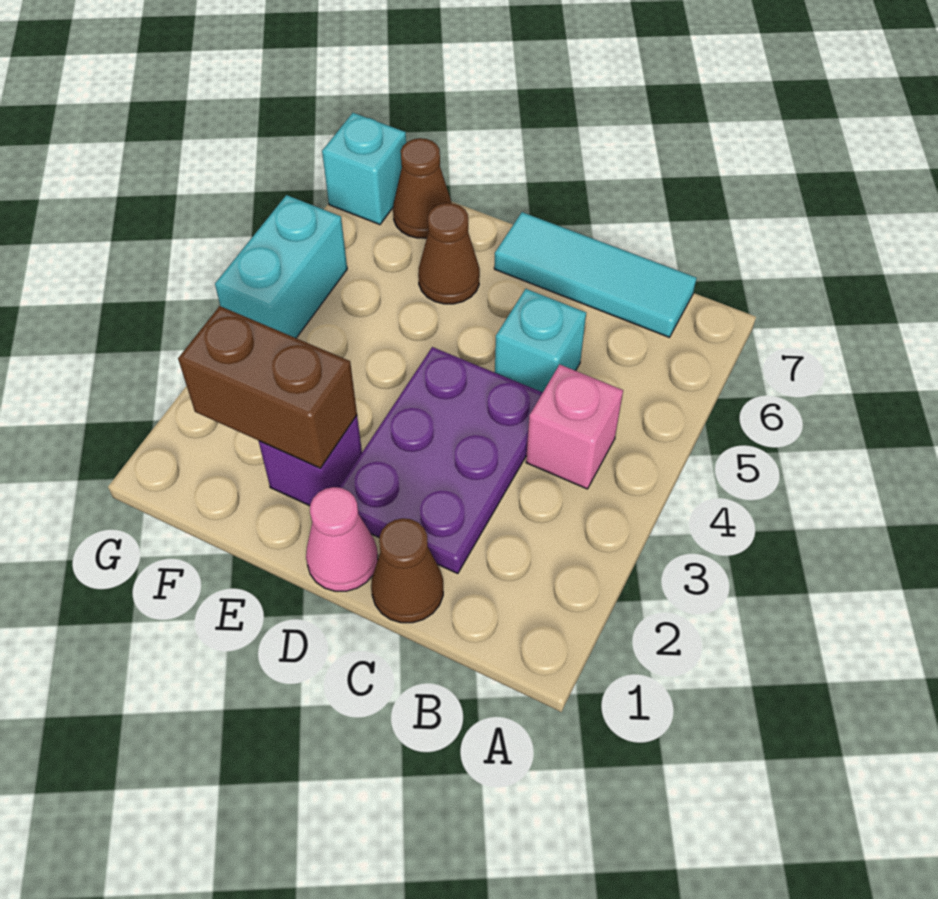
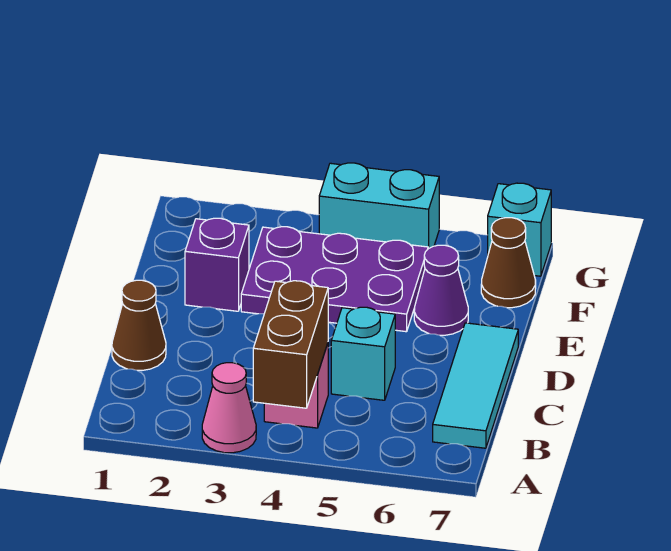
purple 2x3 plate [339,347,543,574] -> purple 2x3 plate moved to [241,227,429,332]
pink 1x1 cone [306,487,378,591] -> pink 1x1 cone moved to [202,363,256,453]
brown 1x2 brick [178,306,357,468] -> brown 1x2 brick moved to [253,281,328,408]
brown 1x1 cone [418,203,480,304] -> purple 1x1 cone [414,245,468,335]

